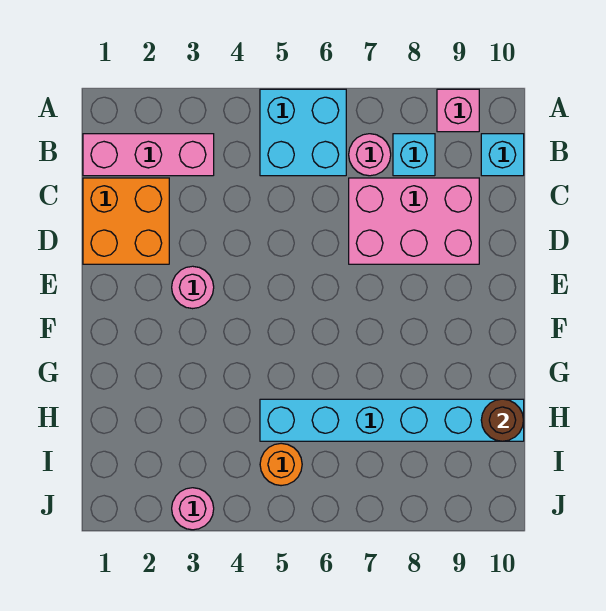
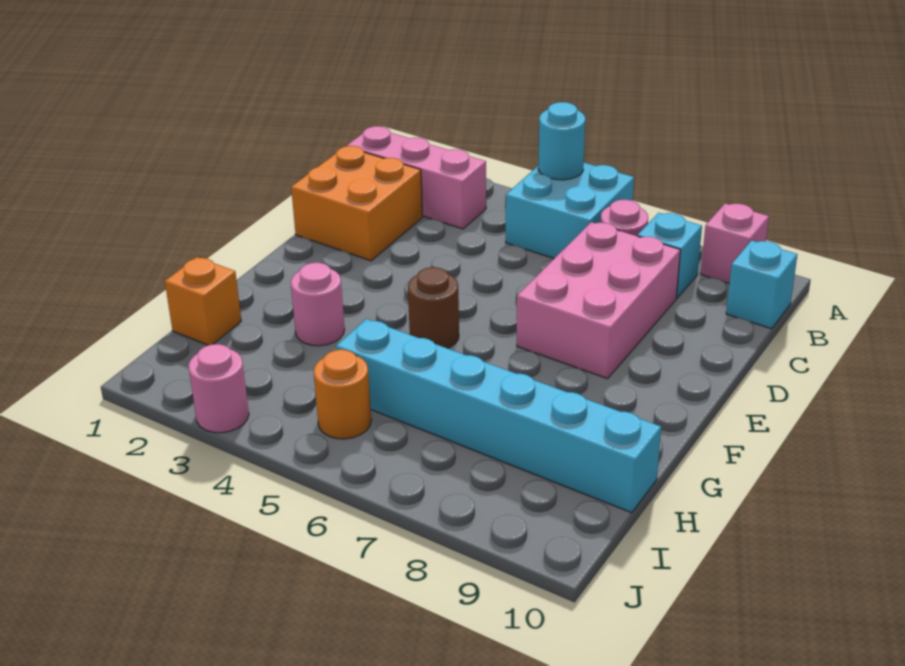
none -> cyan 1x1 round brick [538,102,585,180]
pink 2x3 brick [349,178,479,264] -> pink 2x3 brick turned to [517,222,680,379]
pink 1x1 round brick [172,266,214,309] -> pink 1x1 round brick moved to [291,263,345,346]
none -> orange 1x1 brick [165,257,241,345]
brown 1x1 round brick [481,399,524,441] -> brown 1x1 round brick moved to [408,267,459,348]

